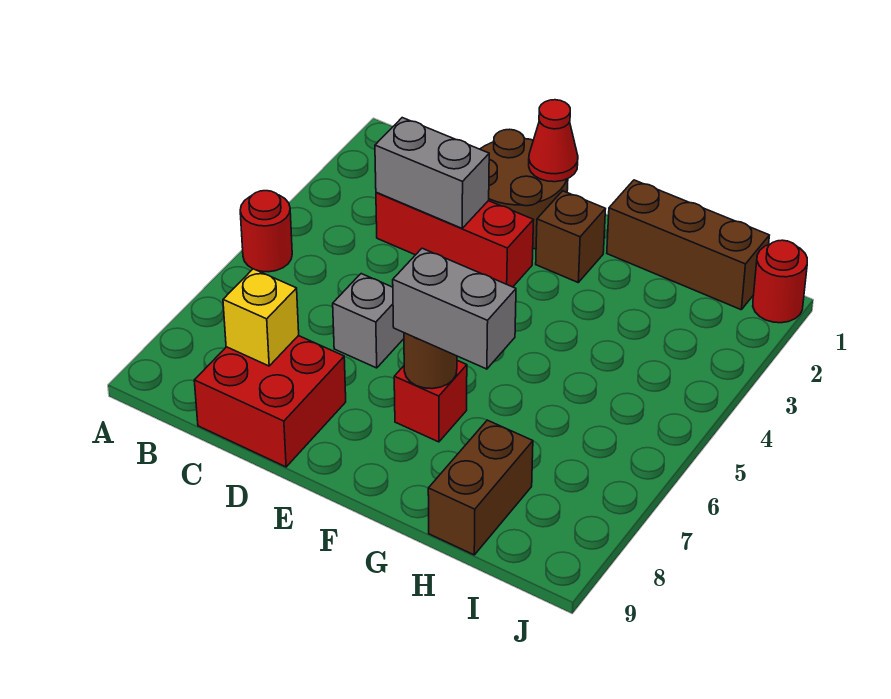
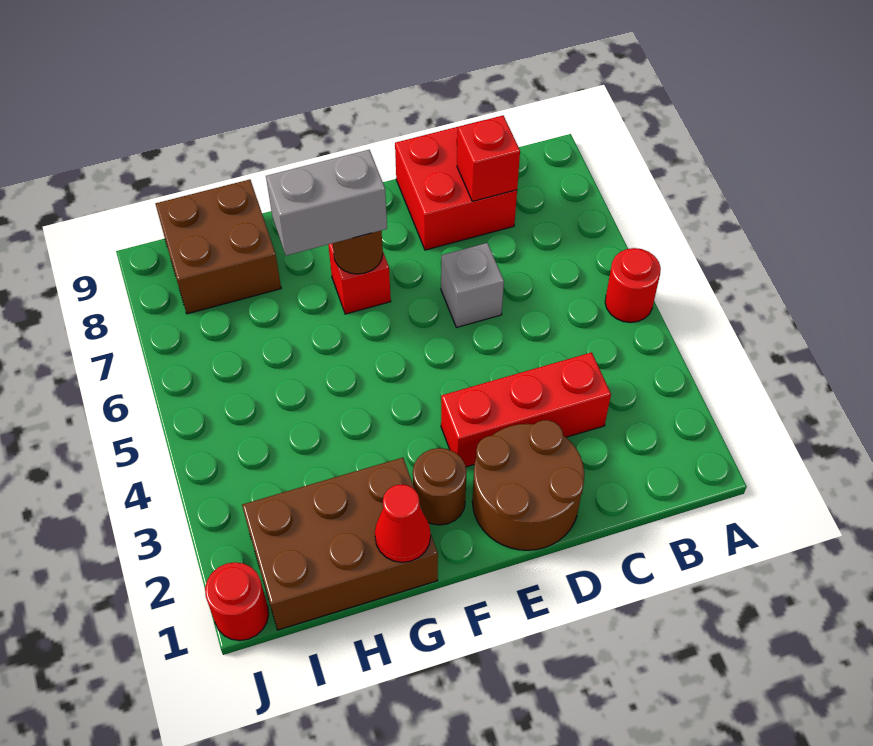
grey 1x2 brick [375,118,489,228] -> none
yellow 1x1 brick [223,269,299,366] -> red 1x1 brick [457,116,520,201]
red 1x1 cone [529,100,578,182] -> red 1x1 cone moved to [375,485,431,562]
brown 1x1 brick [536,191,605,282] -> brown 1x1 round brick [413,448,467,525]
brown 1x3 brick [607,180,769,310] -> brown 2x3 brick [242,458,438,630]
brown 1x2 brick [428,420,533,555] -> brown 2x2 brick [156,179,281,314]

